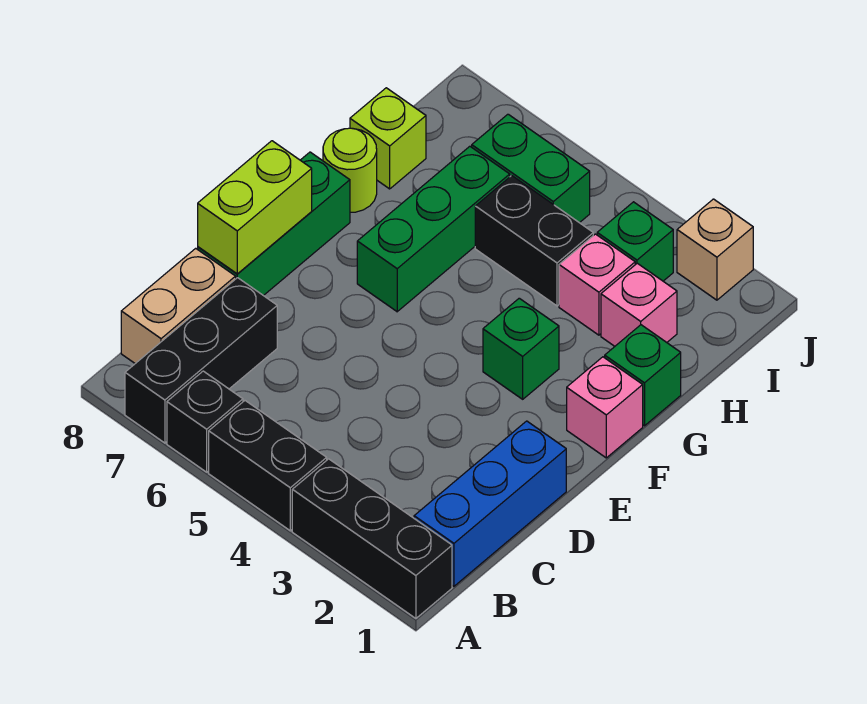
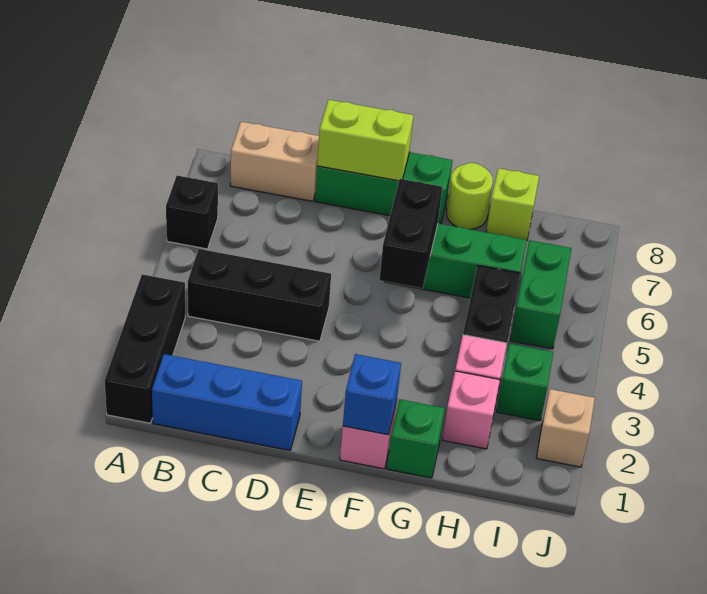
black 1x2 brick [209,401,327,531] -> black 1x2 brick moved to [379,179,442,288]
black 1x3 brick [125,278,277,443] -> black 1x3 brick moved to [188,249,331,341]
none -> blue 1x1 brick [343,354,401,435]
green 1x1 brick [483,298,559,399] -> none

